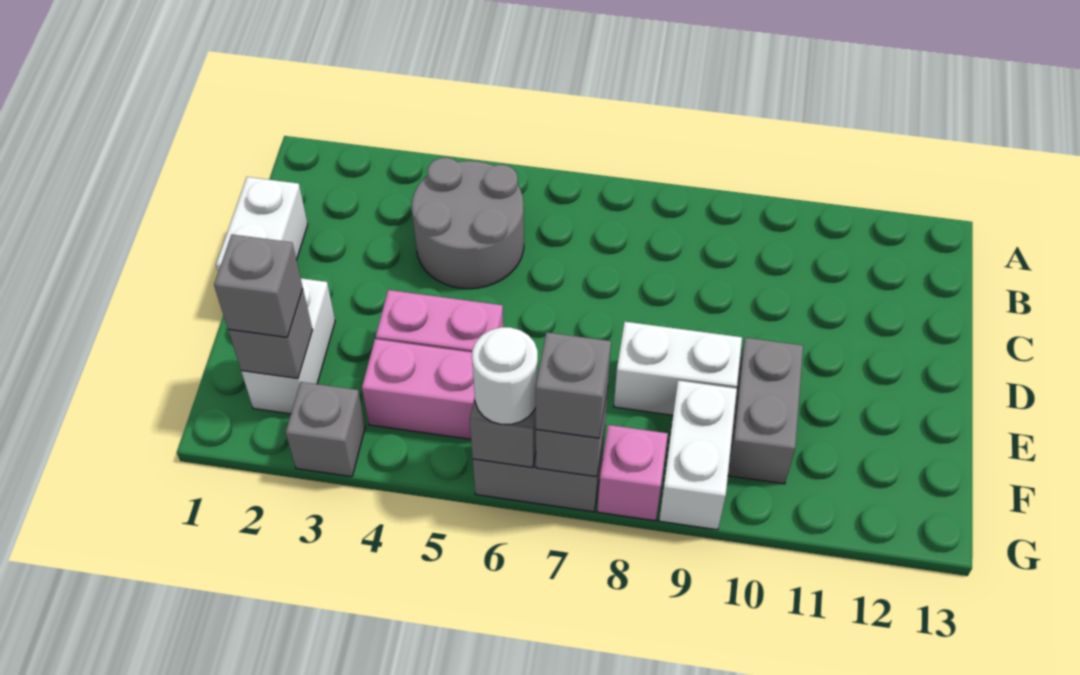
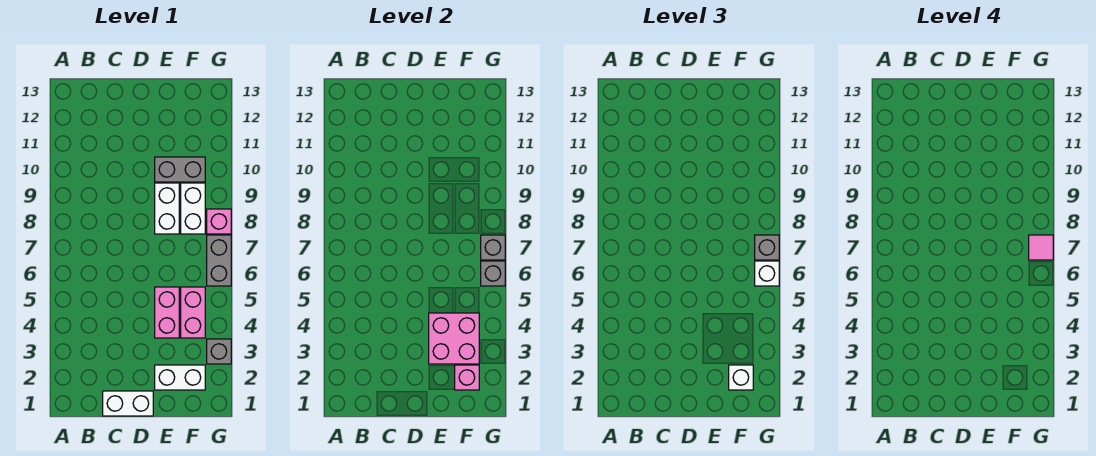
grey 2x2 round brick [412,158,524,289] -> none
none -> pink 2x2 brick [429,313,479,364]
grey 1x1 brick [228,289,313,378] -> pink 1x1 brick [455,365,479,390]
grey 1x1 brick [214,235,303,337] -> white 1x1 brick [729,365,753,390]
white 1x2 brick [659,380,737,530] -> white 1x2 brick turned to [181,183,205,234]
white 1x1 round brick [472,327,538,424] -> white 1x1 brick [755,261,779,286]
none -> pink 1x1 tile [1029,235,1053,260]

